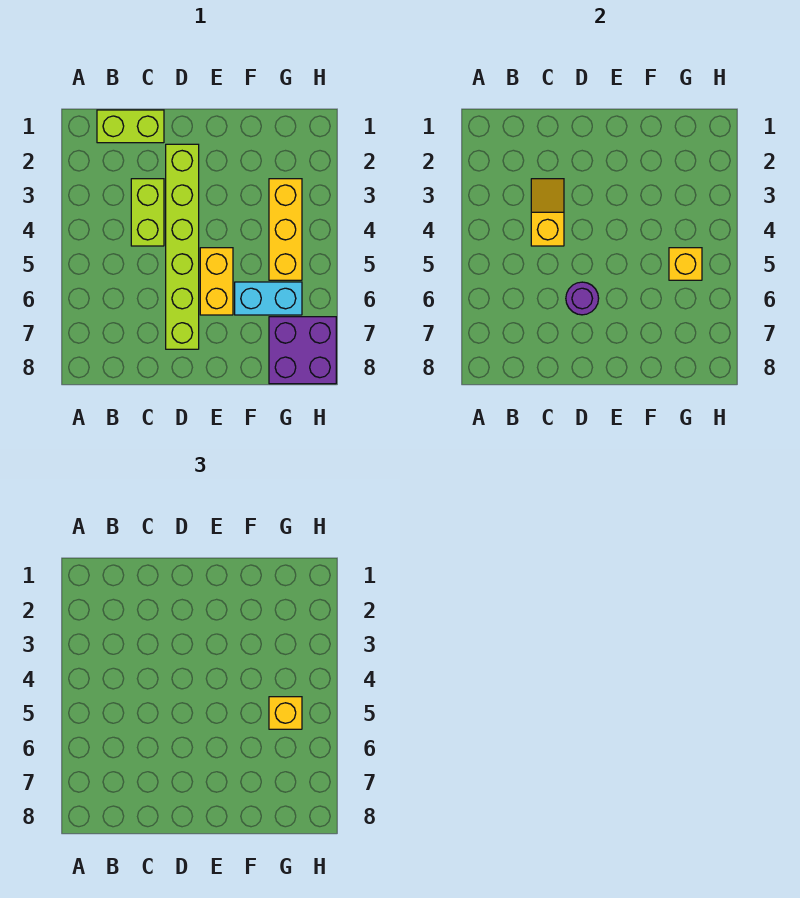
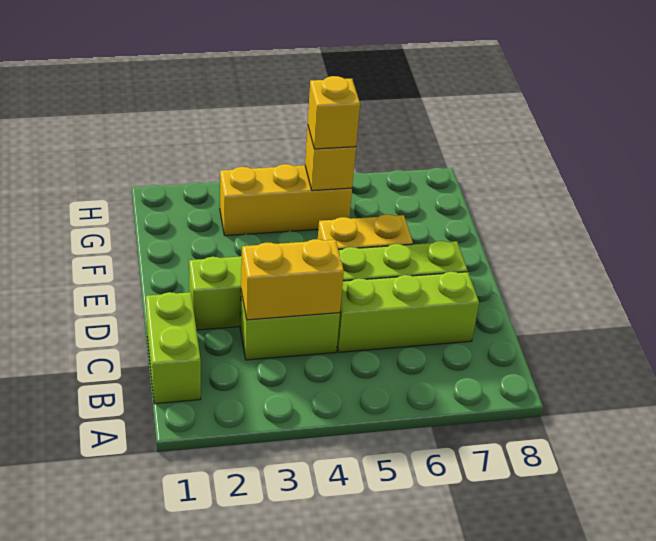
yellow 1x2 slope [531,179,564,246] -> yellow 1x2 brick [241,239,344,320]
none -> lime 1x3 brick [337,272,479,352]
purple 1x1 round brick [566,282,599,315] -> none
cyan 1x2 brick [235,282,302,315] -> none
purple 2x2 brick [269,317,336,384] -> none

